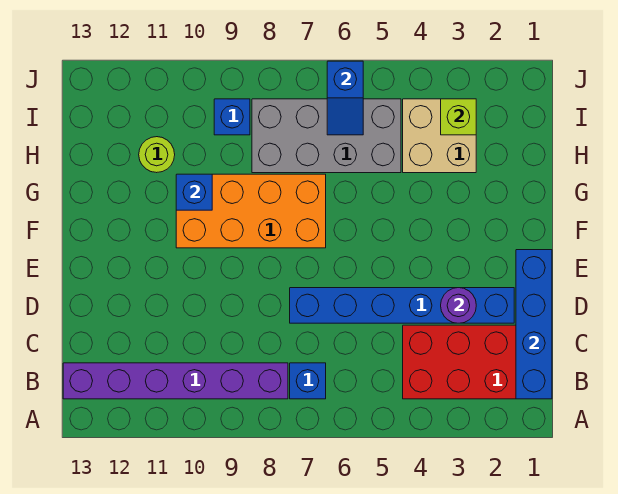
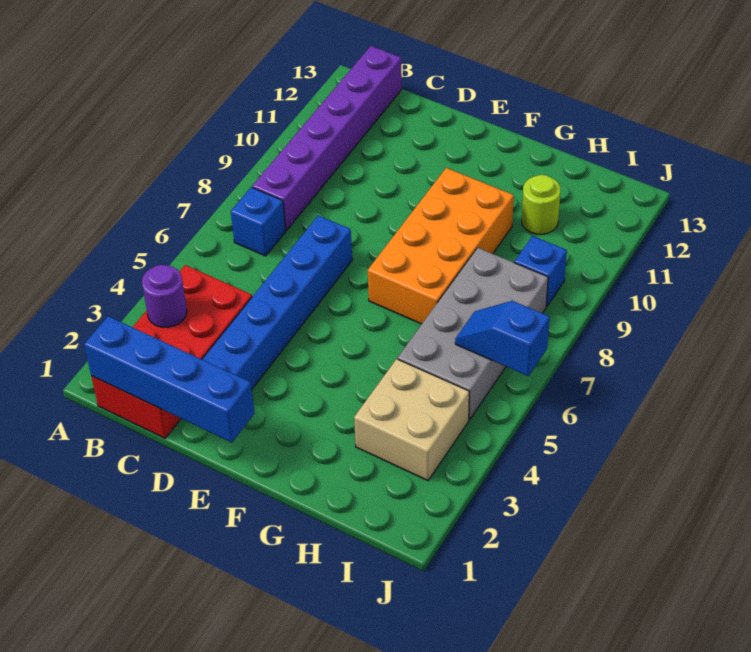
purple 1x1 round brick [441,288,476,323] -> purple 1x1 round brick moved to [142,265,187,327]
blue 1x1 brick [176,174,212,210] -> none
lime 1x1 brick [441,99,476,135] -> none

